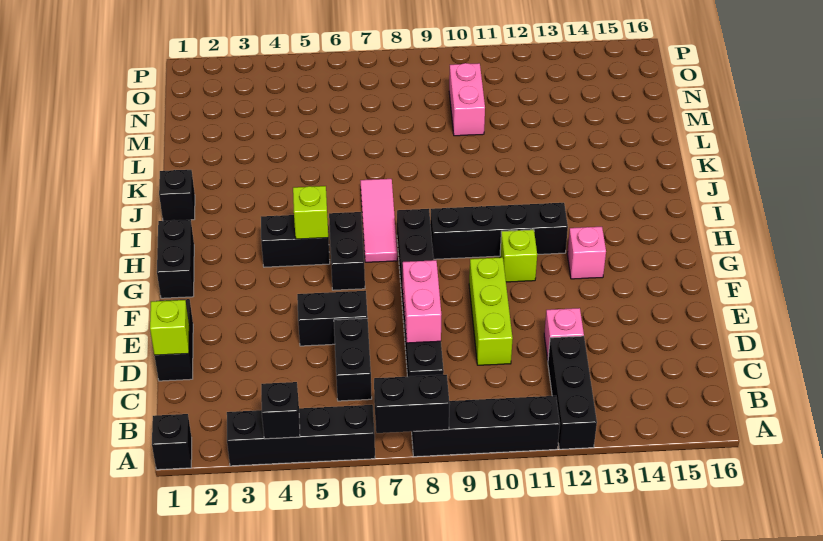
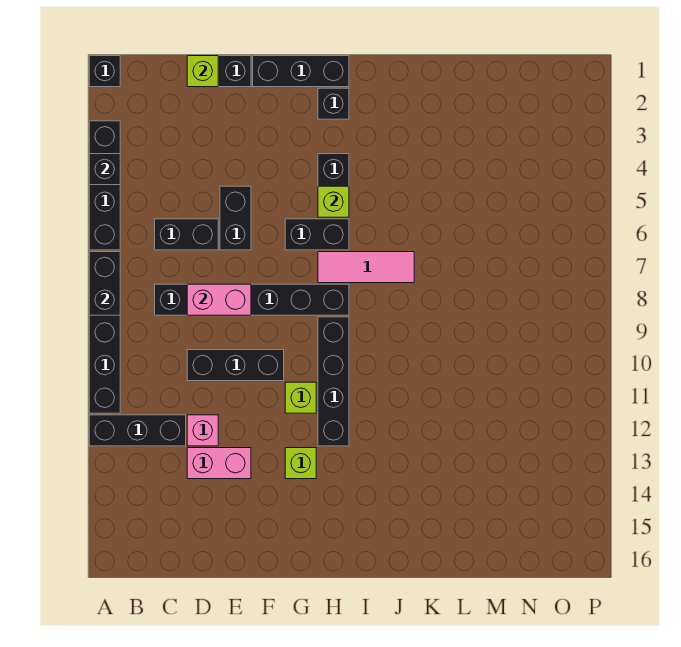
lime 1x3 brick [469,257,513,365] -> black 1x3 brick [187,350,284,381]
black 1x2 brick [157,220,194,298] -> black 1x3 brick [253,56,349,87]
pink 1x1 brick [567,227,606,279] -> lime 1x1 brick [285,448,316,479]
black 1x1 brick [159,170,195,221] -> black 1x1 brick moved to [318,88,349,119]
pink 1x2 brick [449,63,485,136] -> pink 1x2 brick moved to [187,448,251,479]

